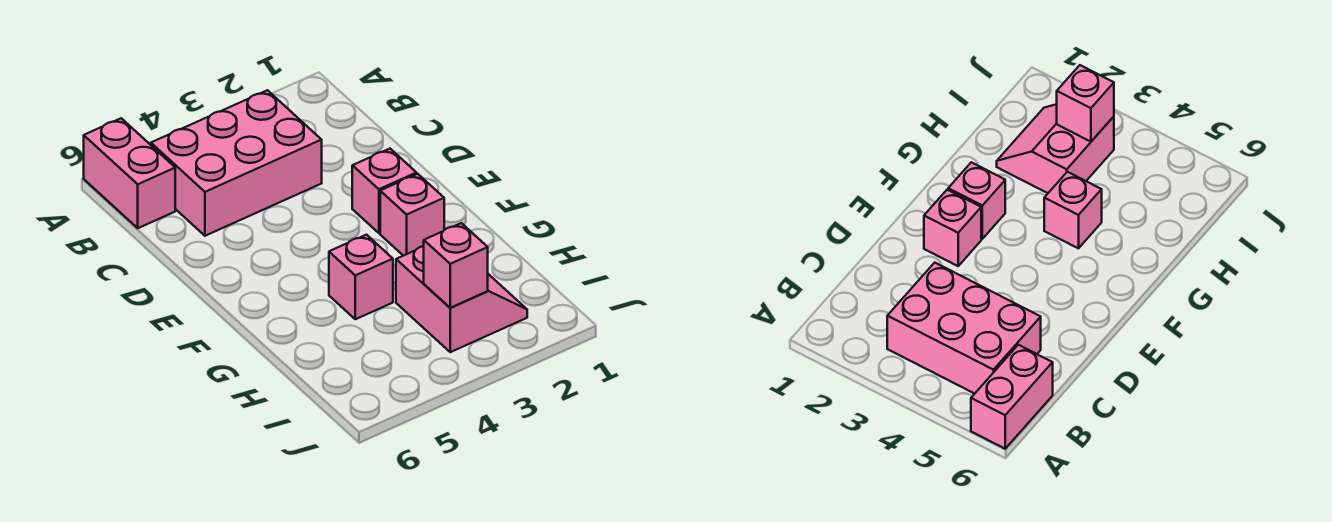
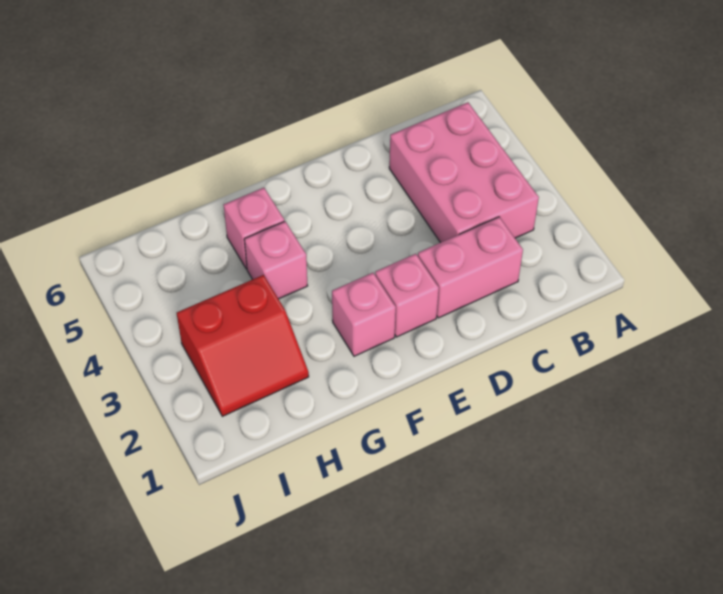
pink 1x2 brick [84,118,175,228] -> pink 1x2 brick moved to [418,217,523,318]
pink 2x2 slope [396,246,527,352] -> red 2x2 slope [177,275,309,416]
pink 1x1 brick [424,223,488,308] -> pink 1x1 brick moved to [224,188,284,269]

